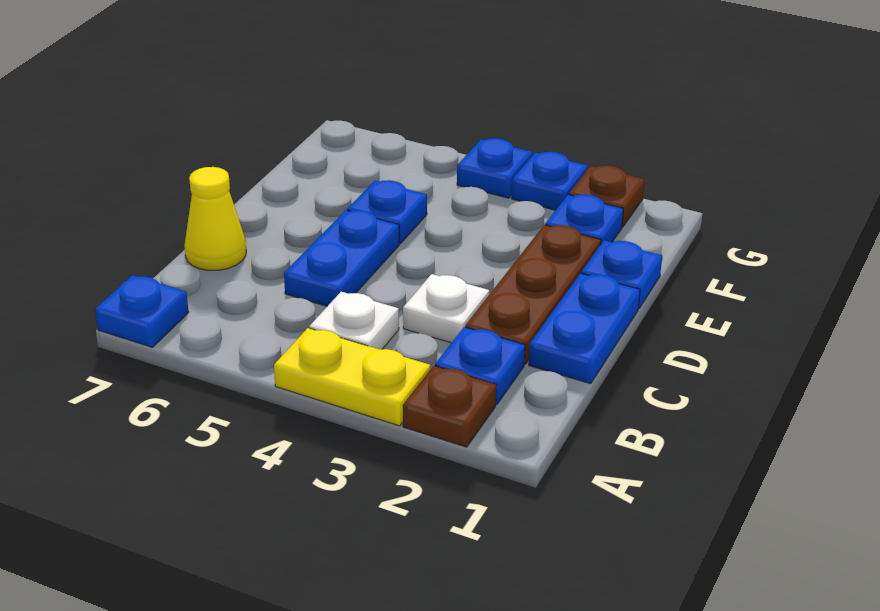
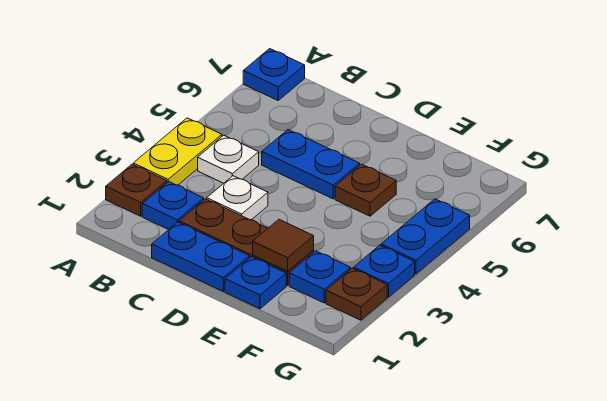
yellow 1x1 cone [184,167,246,270] -> none
none -> brown 1x1 tile [253,220,314,272]
blue 1x1 plate [347,180,427,244] -> brown 1x1 plate [335,164,396,216]
blue 1x1 plate [457,138,532,198] -> blue 1x2 plate [381,199,470,274]

